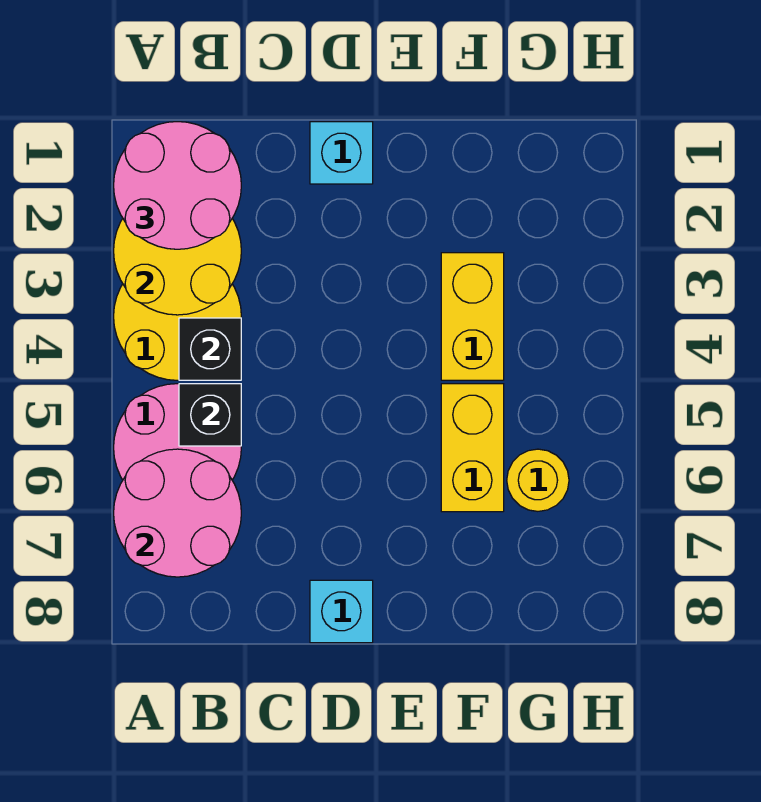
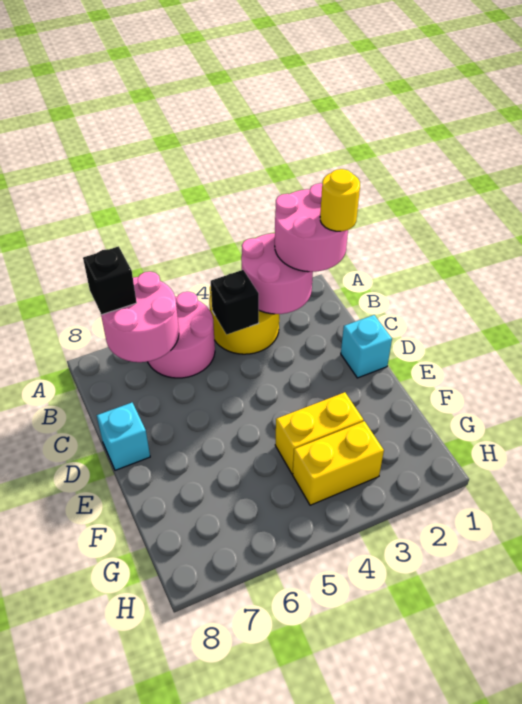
yellow 2x2 round brick [114,219,241,315] -> pink 2x2 round brick [241,233,313,314]
black 1x1 brick [179,384,241,446] -> black 1x1 brick moved to [83,246,137,315]
yellow 1x2 brick [441,384,504,512] -> yellow 1x2 brick moved to [293,421,384,505]
yellow 1x1 round brick [507,449,569,511] -> yellow 1x1 round brick moved to [320,169,360,231]

